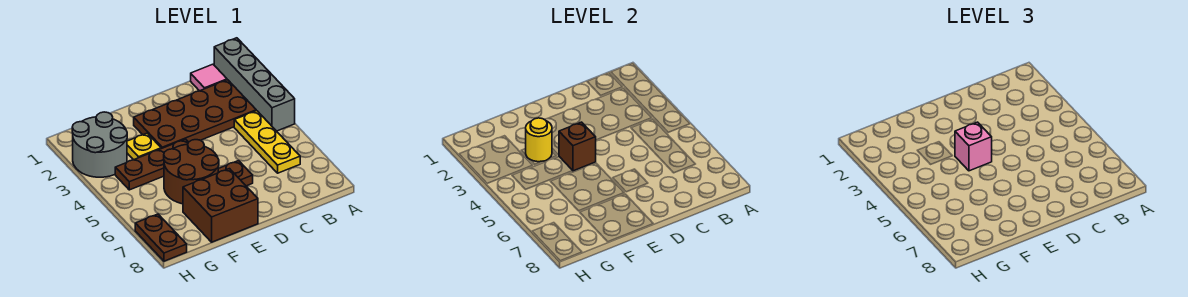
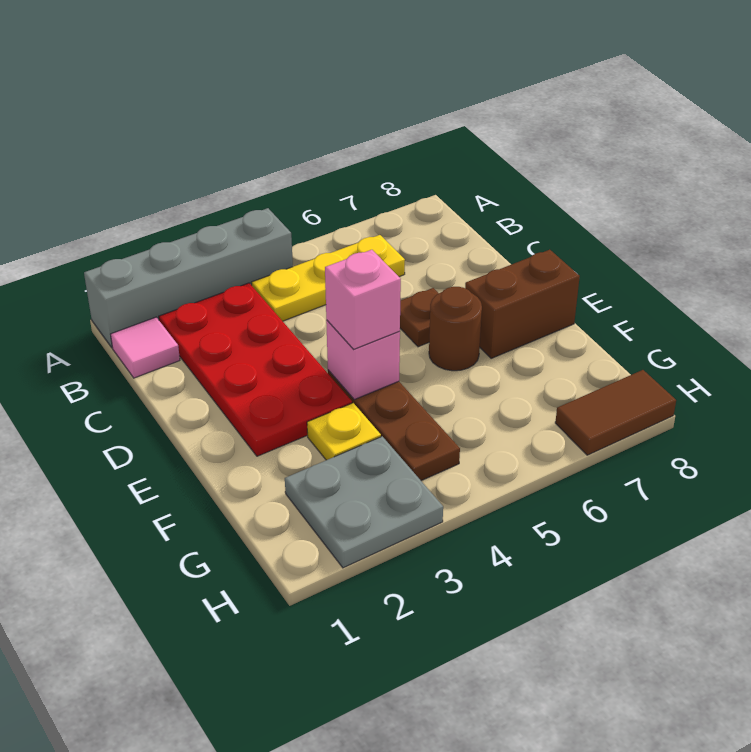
brown 2x4 plate [134,80,256,149] -> red 2x4 plate [159,283,352,456]
brown 1x1 brick [559,122,596,171] -> pink 1x1 brick [326,320,400,399]
brown 2x2 round brick [164,140,219,204] -> brown 1x1 round brick [429,287,482,371]
brown 2x2 brick [183,169,258,242] -> brown 1x2 brick [465,250,580,358]
yellow 1x1 round brick [526,118,552,162] -> none
grey 2x2 round brick [72,112,127,177] -> grey 2x2 plate [285,436,443,568]
brown 1x2 plate [135,214,187,261] -> brown 1x2 tile [555,370,676,455]

